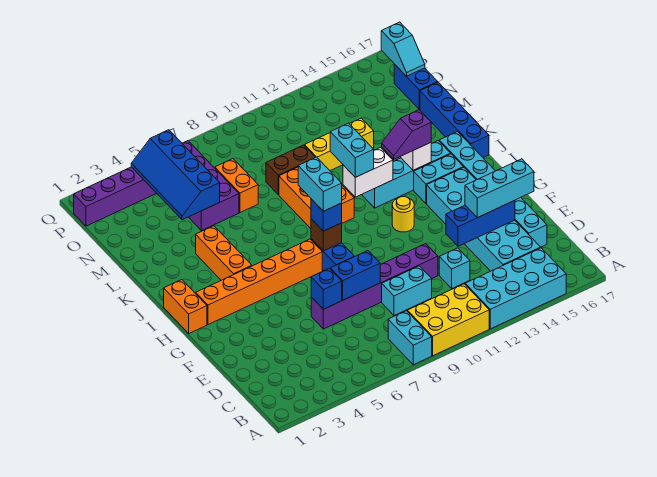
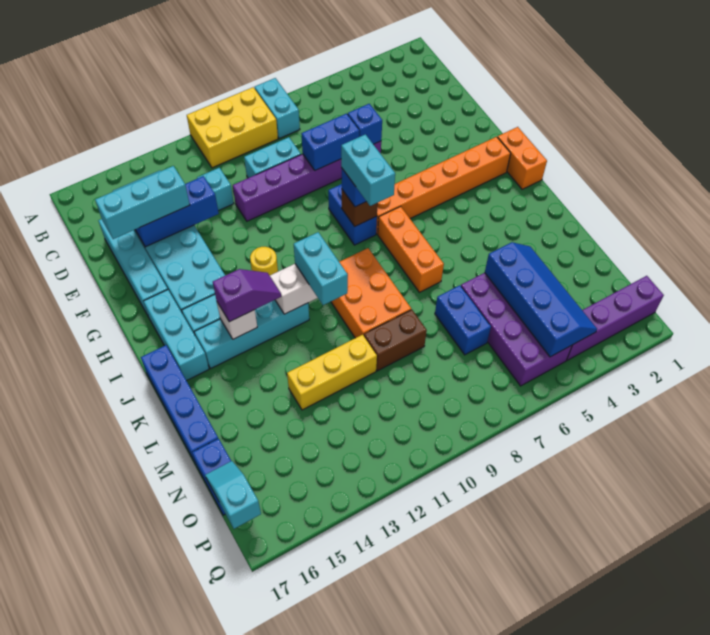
cyan 2x4 brick [465,248,566,329] -> none
orange 1x3 brick [196,226,252,280] -> orange 1x3 brick moved to [378,206,444,292]
orange 1x2 brick [215,159,258,213] -> blue 1x2 brick [435,285,491,355]

